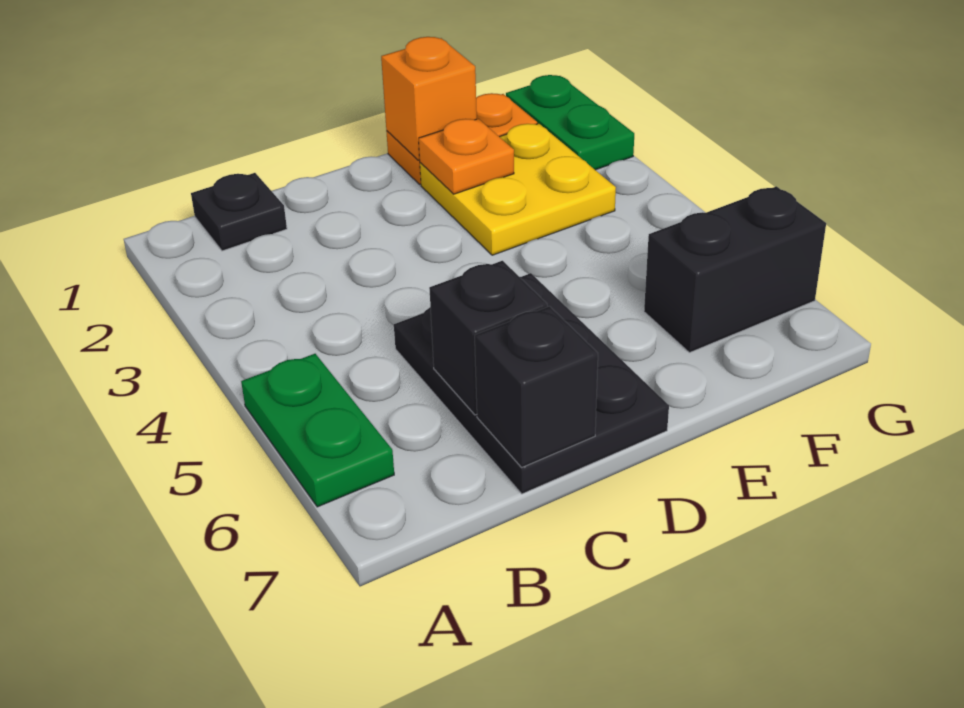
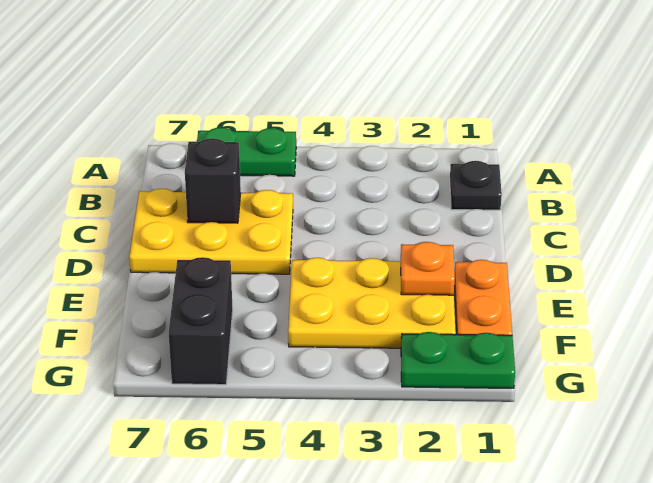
black 2x3 plate [394,273,669,494] -> yellow 2x3 plate [129,189,293,274]
black 1x1 brick [475,306,598,467] -> none
orange 1x1 brick [381,37,477,160] -> none
yellow 2x2 plate [420,124,616,255] -> yellow 2x3 plate [288,258,456,348]

